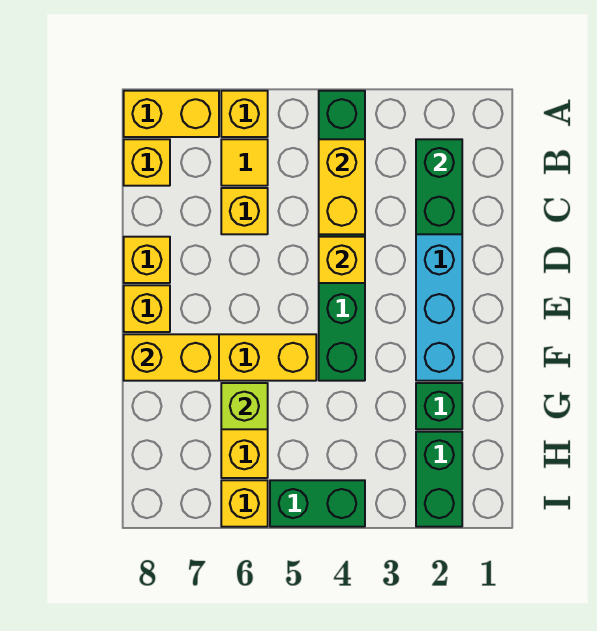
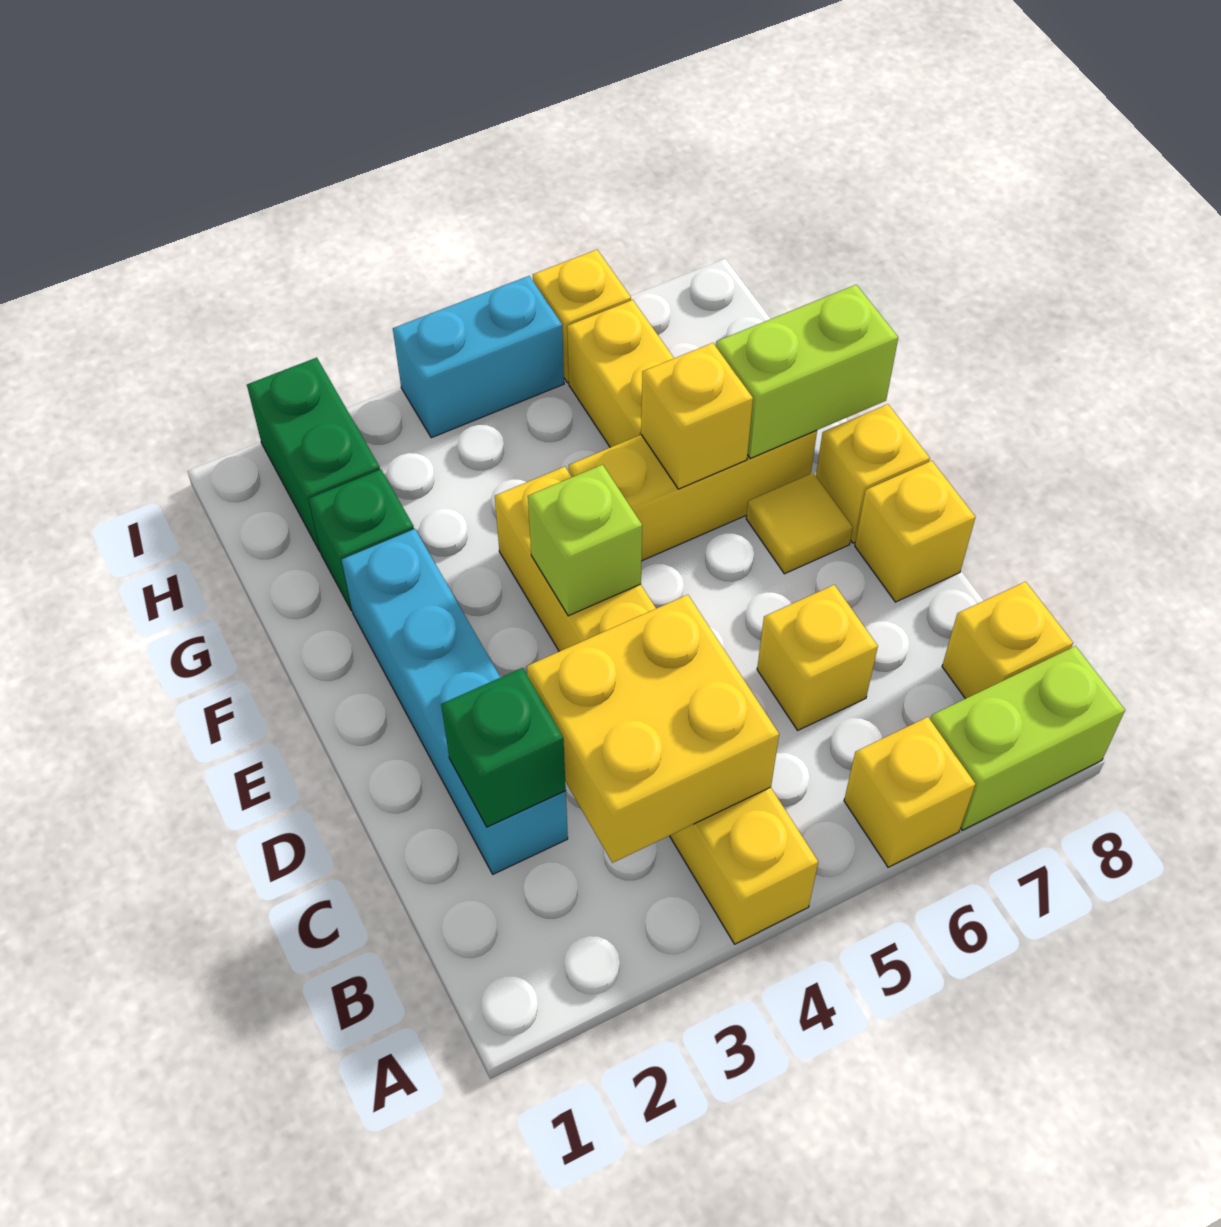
green 1x6 brick [319,91,365,381] -> yellow 1x6 brick [495,467,818,944]
yellow 1x2 brick [124,91,219,137] -> lime 1x2 brick [930,646,1125,830]
green 1x2 brick [416,139,462,234] -> green 1x1 brick [441,668,566,827]
yellow 1x2 brick [319,139,365,234] -> yellow 2x2 brick [527,595,779,863]
yellow 1x1 tile [221,139,268,186] -> yellow 1x1 tile moved to [746,473,853,574]
yellow 1x1 brick [319,237,365,283] -> yellow 1x1 brick moved to [641,343,753,489]
yellow 1x2 brick [124,334,219,381] -> lime 1x2 brick [716,285,898,458]
lime 1x1 brick [221,383,268,429] -> lime 1x1 brick moved to [528,465,642,616]
green 1x2 brick [270,480,365,527] -> cyan 1x2 brick [393,276,564,438]

